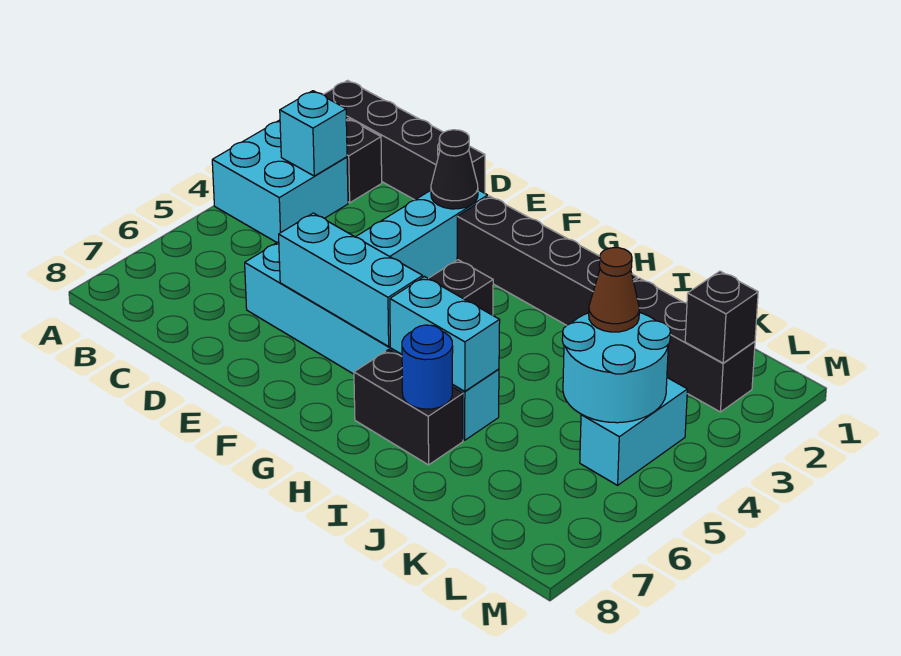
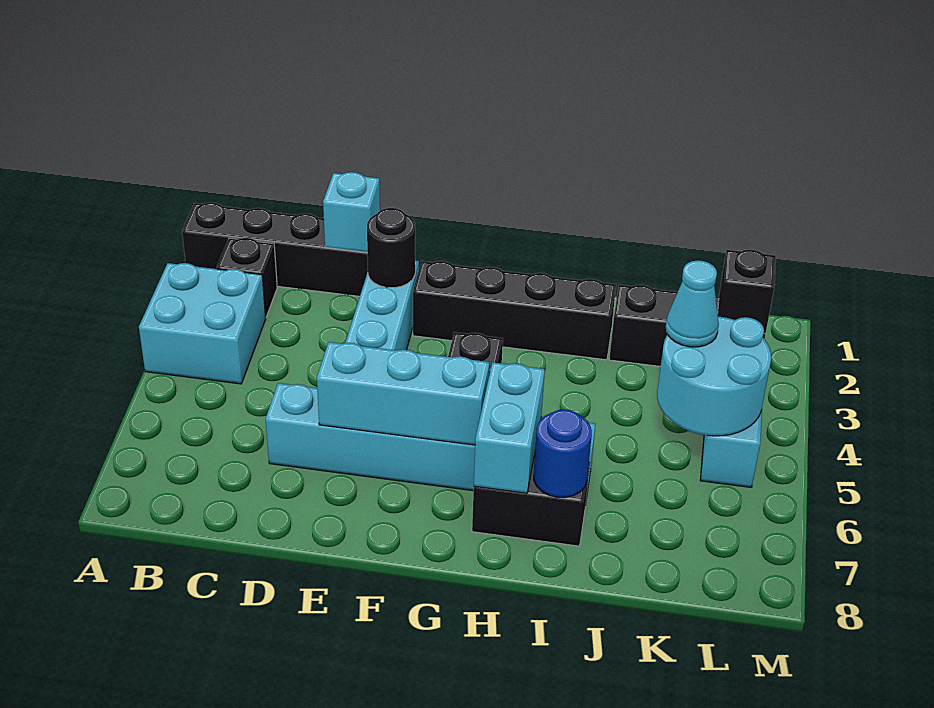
cyan 1x1 brick [280,91,347,176] -> cyan 1x1 brick moved to [323,172,380,253]
black 1x1 cone [431,130,478,209] -> black 1x1 round brick [367,208,415,288]
cyan 1x2 brick [390,277,500,391] -> cyan 1x2 brick turned to [474,362,545,493]
brown 1x1 cone [589,248,639,332] -> cyan 1x1 cone [666,260,719,347]

